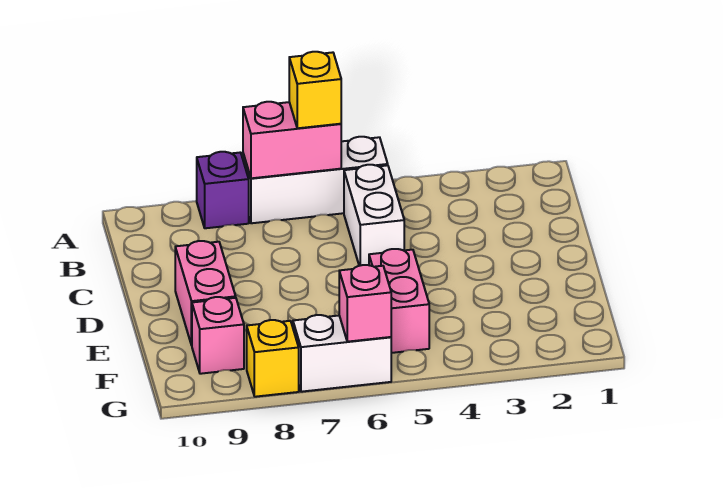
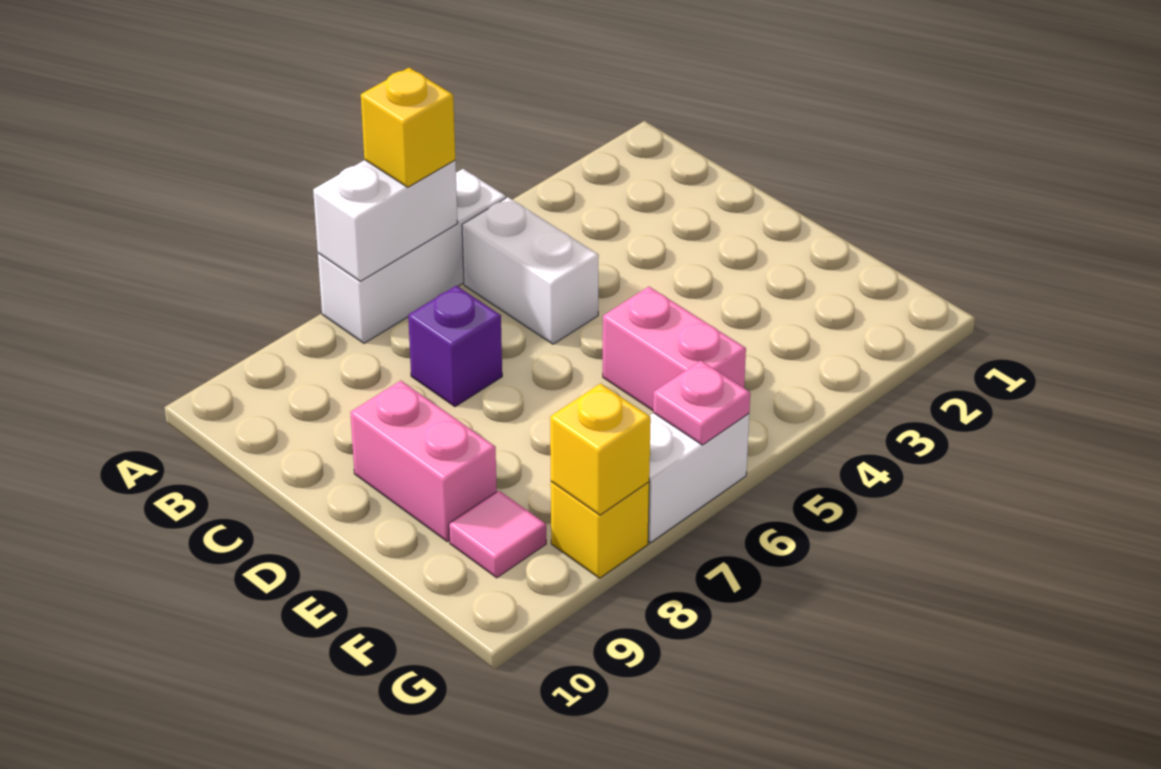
pink 1x2 brick [243,102,341,178] -> white 1x2 brick [313,160,458,281]
purple 1x1 brick [197,152,249,228] -> purple 1x1 brick moved to [408,286,502,407]
pink 1x1 brick [192,297,244,374] -> pink 1x1 tile [449,491,546,578]
pink 1x1 brick [339,265,391,342] -> pink 1x1 plate [653,361,750,445]
none -> yellow 1x1 brick [550,384,651,515]

